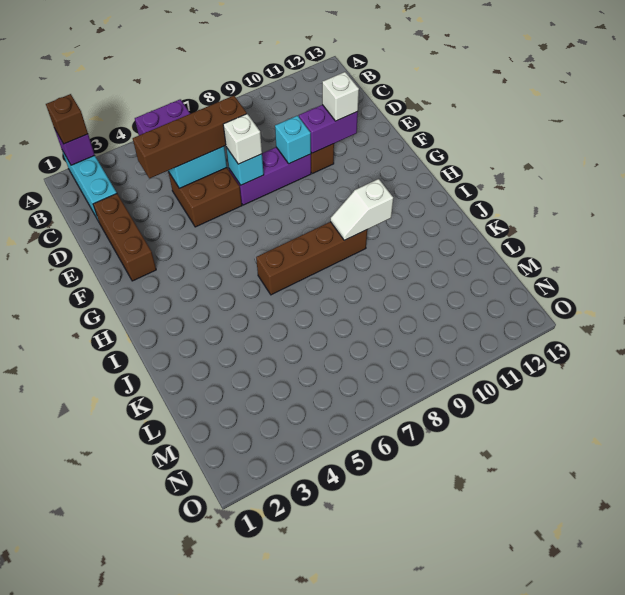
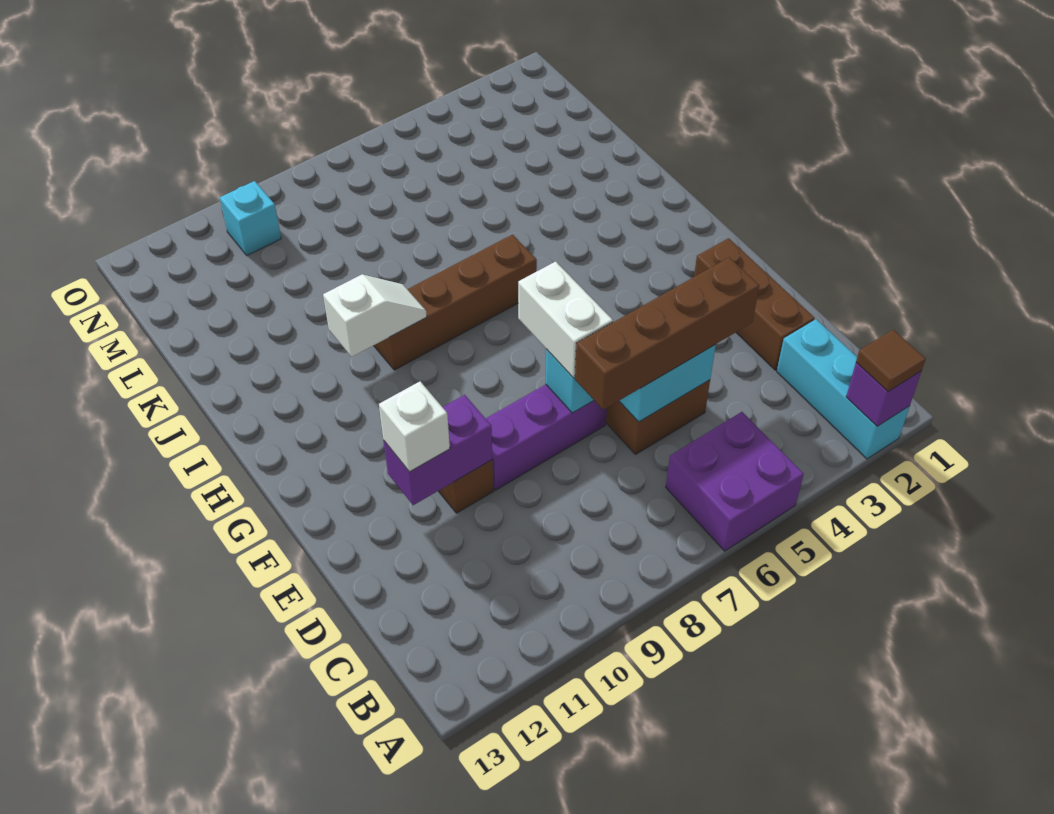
brown 1x1 brick [46,94,88,144] -> brown 1x1 tile [856,330,926,391]
white 1x1 brick [223,114,262,164] -> white 1x2 brick [518,261,613,378]
cyan 1x1 brick [275,116,311,164] -> cyan 1x1 brick moved to [220,181,281,255]

